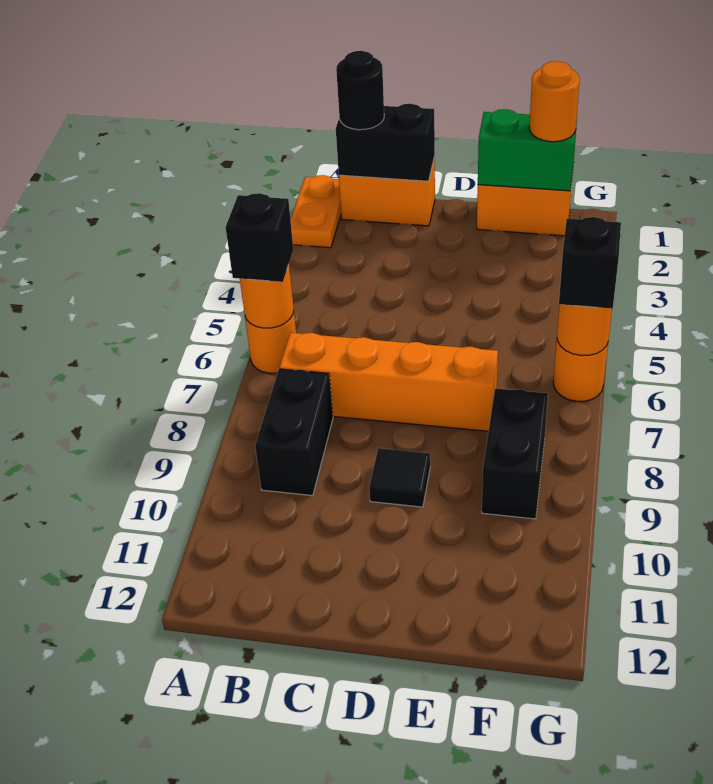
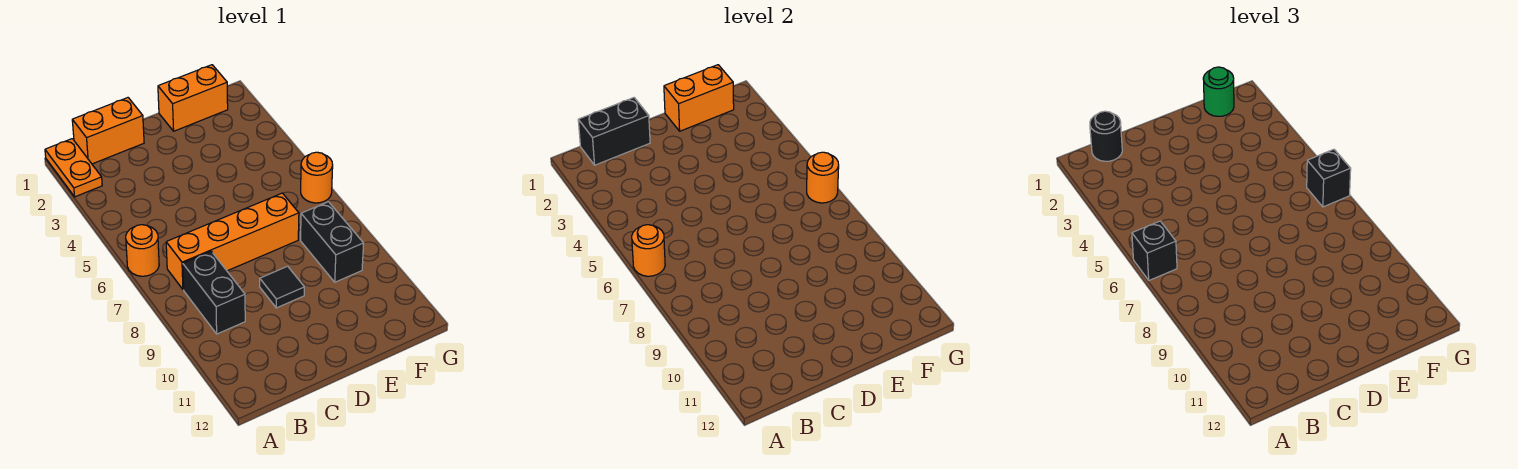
green 1x2 brick [478,109,577,191] -> orange 1x2 brick [664,65,734,131]
orange 1x1 round brick [529,61,580,142] -> green 1x1 round brick [1203,67,1234,116]

